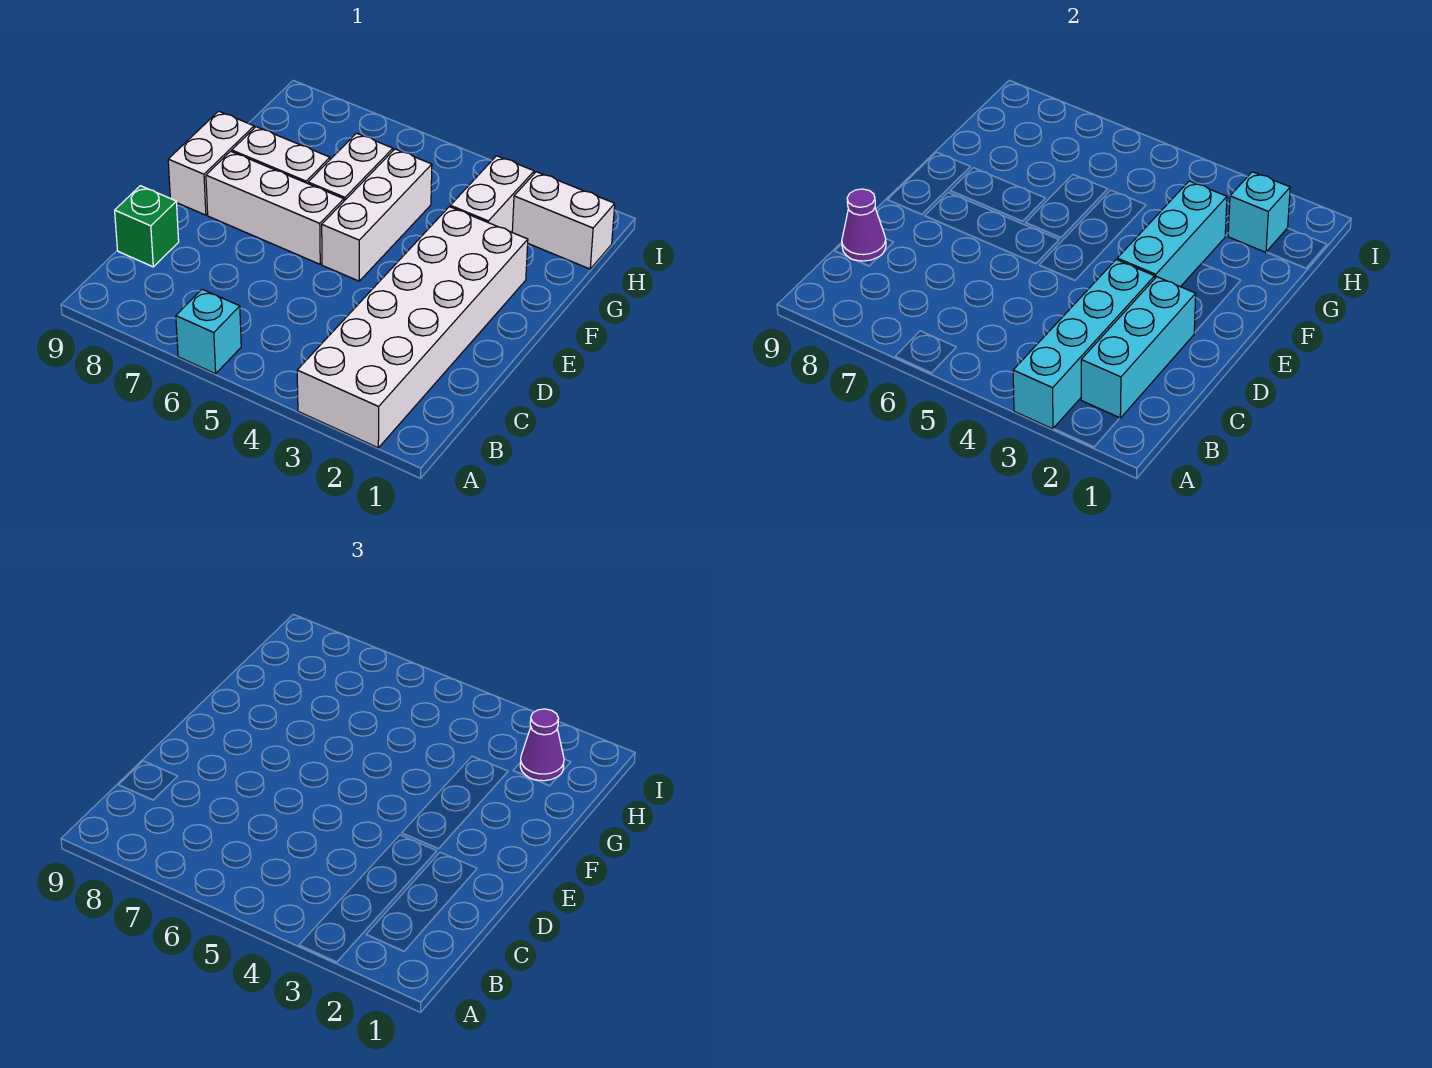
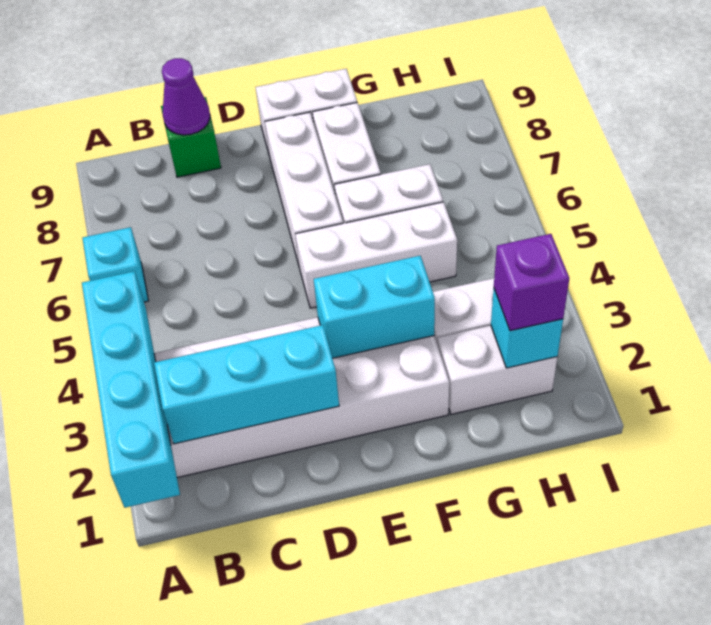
cyan 1x4 brick [1013,260,1155,429] -> cyan 1x4 brick turned to [82,271,180,508]
cyan 1x3 brick [1117,181,1227,287] -> cyan 1x2 brick [314,256,435,358]
white 1x2 brick [512,172,615,269] -> white 1x2 brick turned to [438,326,557,414]
purple 1x1 cone [520,709,564,781] -> purple 1x1 brick [494,234,569,331]

